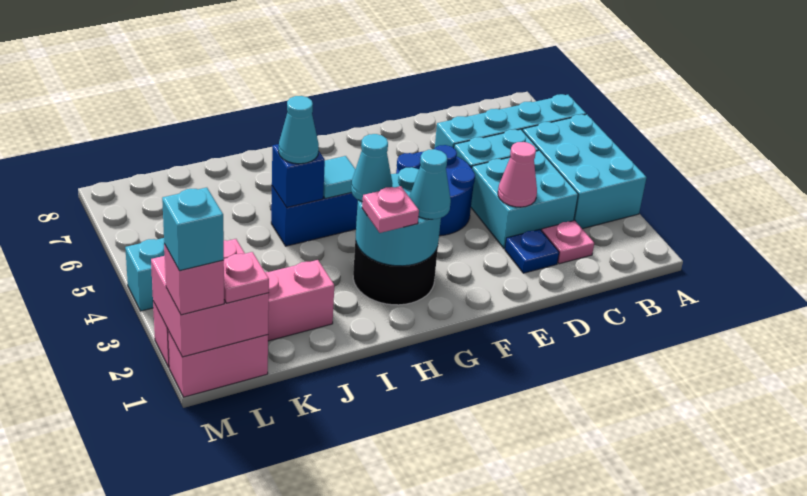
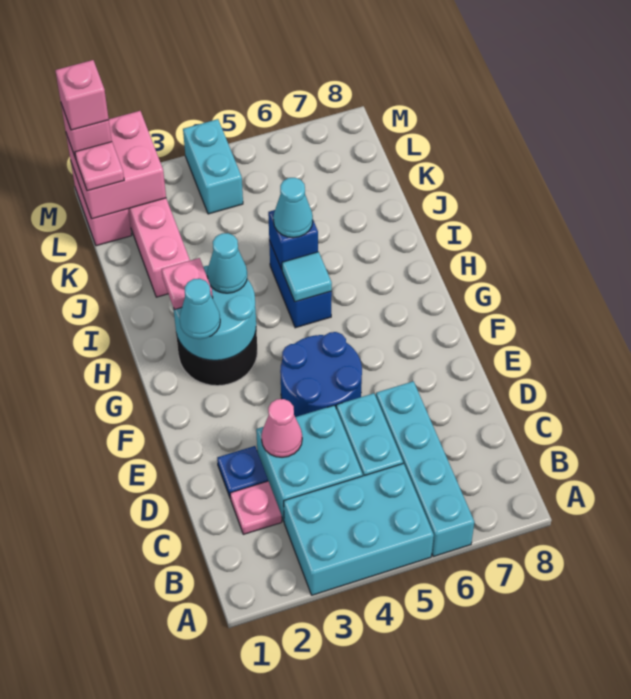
cyan 1x1 brick [162,188,224,271] -> pink 1x1 brick [55,60,109,130]

